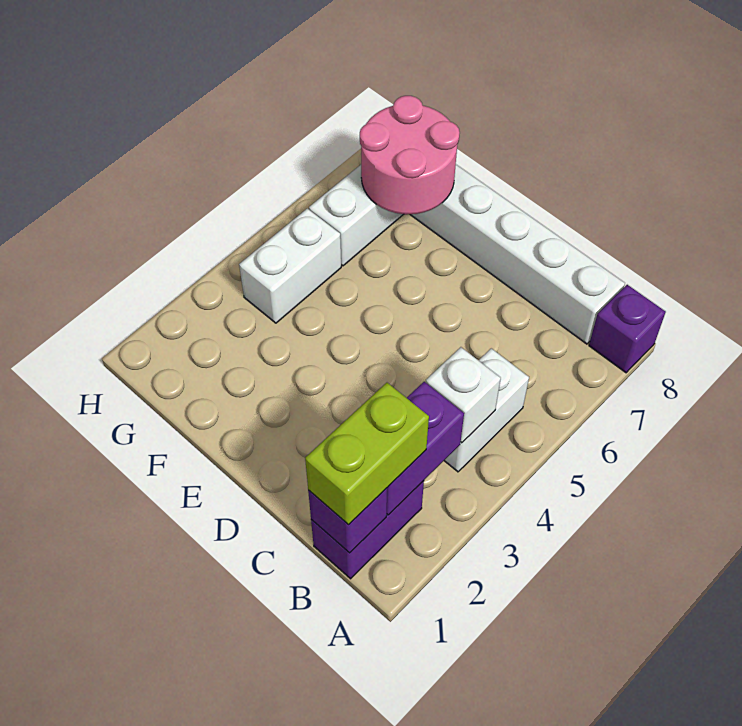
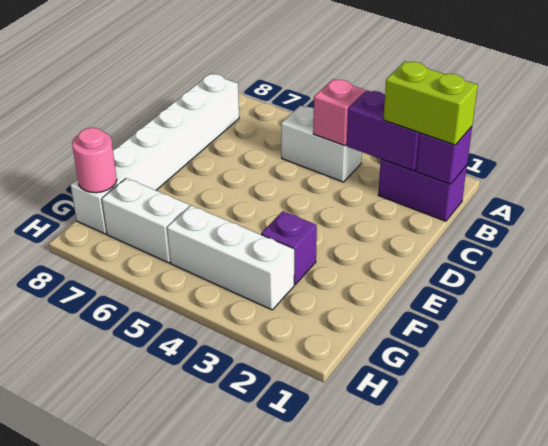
purple 1x1 brick [589,285,666,373] -> purple 1x1 brick moved to [261,211,317,284]
white 1x1 brick [426,347,501,443] -> pink 1x1 brick [313,79,365,146]
pink 2x2 round brick [360,96,460,214] -> pink 1x1 round brick [72,128,117,193]
white 1x2 brick [239,208,341,323] -> white 1x3 brick [167,205,294,310]

